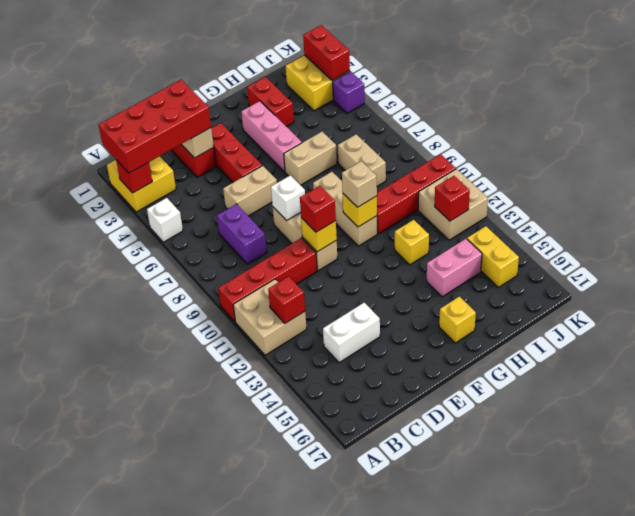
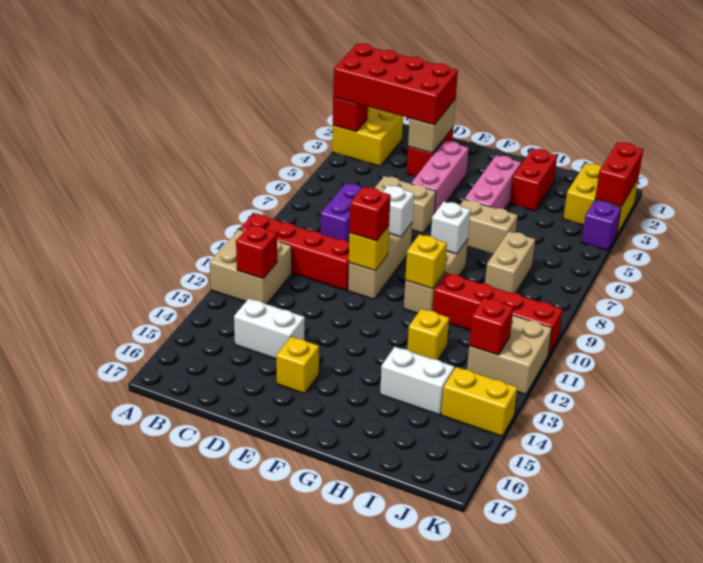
white 1x1 brick [147,198,183,242] -> white 1x1 brick moved to [431,202,470,254]
red 1x3 brick [211,123,262,182] -> pink 1x3 brick [411,141,469,213]
tan 1x1 brick [342,161,377,207] -> none
yellow 1x1 brick [439,296,476,343] -> yellow 1x1 brick moved to [276,336,319,394]
pink 1x2 brick [427,239,482,297] -> white 1x2 brick [380,347,454,415]
yellow 1x2 brick [467,226,519,287] -> yellow 1x2 brick turned to [441,367,517,436]

